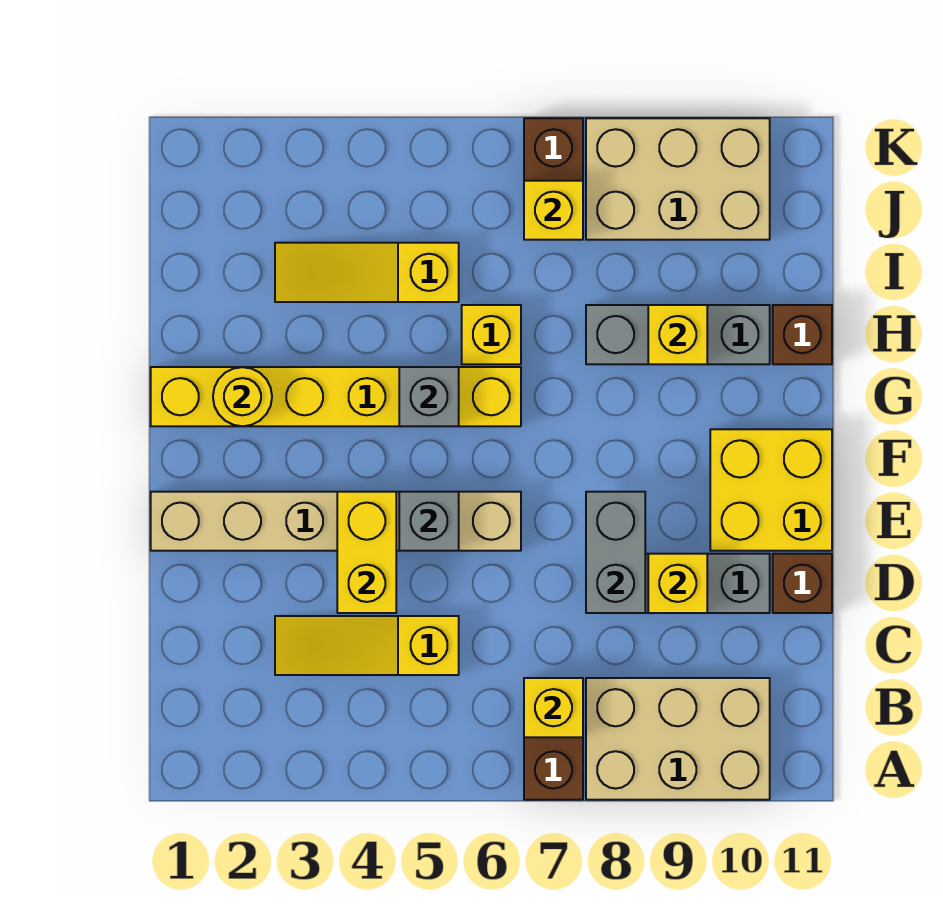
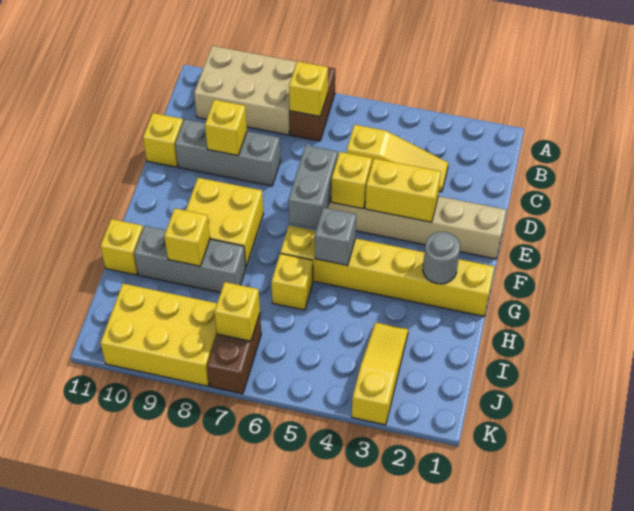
yellow 1x2 brick [337,492,396,613] -> yellow 1x2 brick turned to [365,159,441,222]
grey 1x2 brick [586,492,645,613] -> grey 1x2 brick moved to [288,145,338,229]
brown 1x1 brick [773,554,832,613] -> yellow 1x1 brick [143,113,183,167]
grey 1x1 brick [399,492,459,551] -> yellow 1x1 brick [331,152,372,209]
yellow 2x2 brick [710,429,832,551] -> yellow 2x2 brick moved to [186,178,263,266]
yellow 1x1 round brick [213,367,272,426] -> grey 1x1 round brick [423,232,460,284]
brown 1x1 brick [773,305,832,364] -> yellow 1x1 brick [100,219,143,275]
yellow 1x3 slope [275,243,459,302] -> yellow 1x3 slope turned to [352,322,408,425]
tan 2x3 brick [586,118,770,240] -> yellow 2x3 brick [100,284,217,386]

